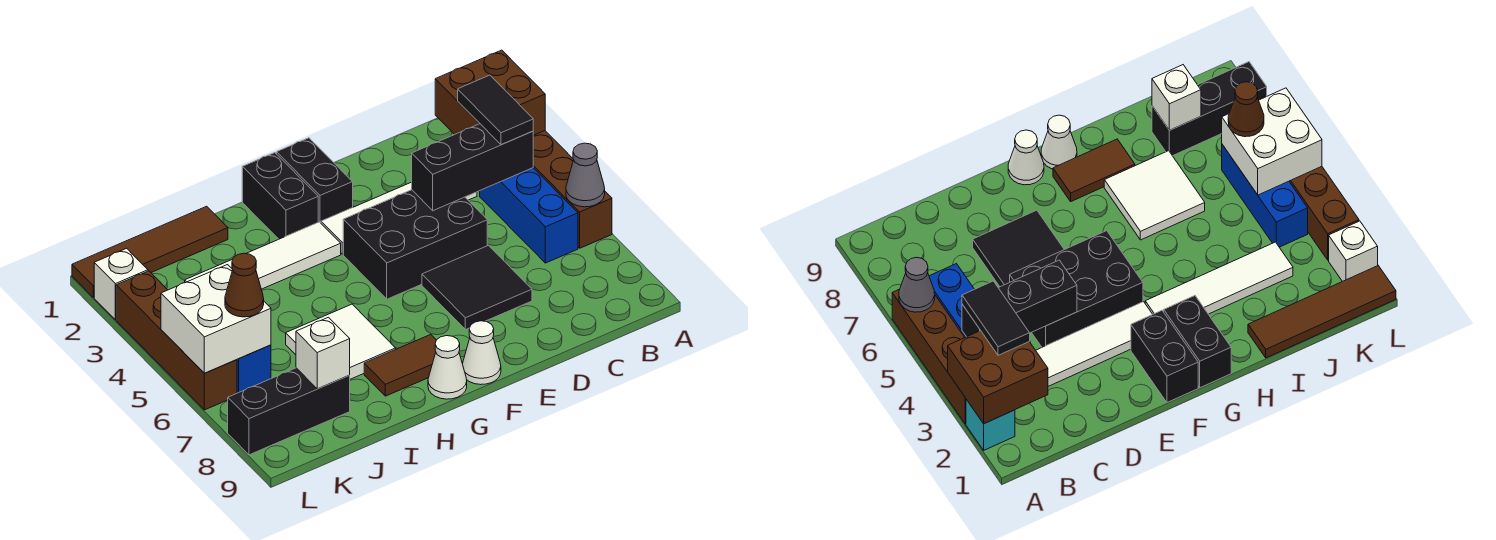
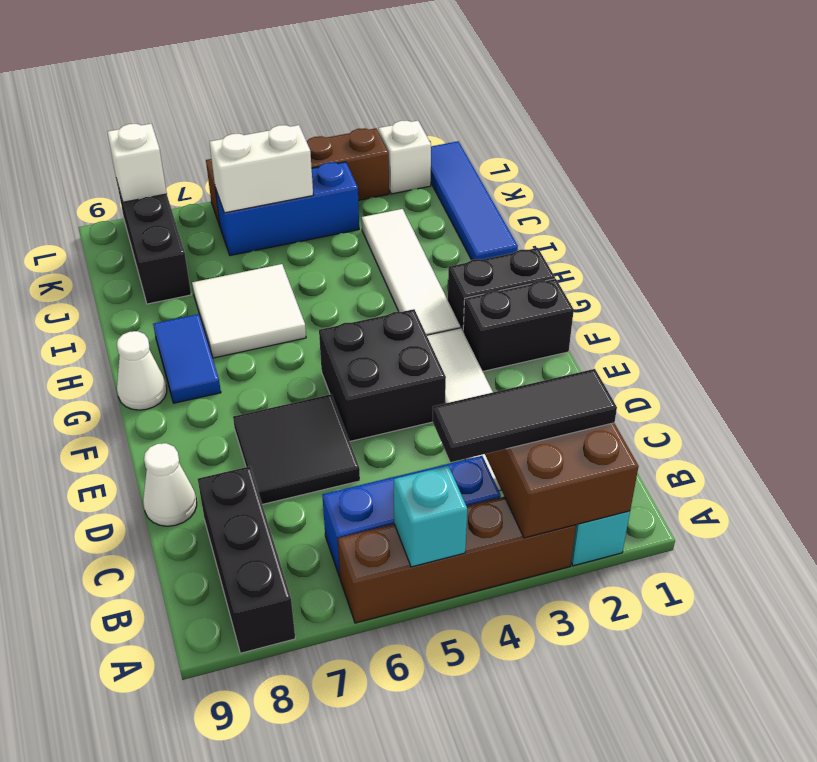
none -> cyan 1x1 brick [394,466,467,567]
grey 1x1 cone [566,143,605,207] -> none
black 1x2 tile [458,75,533,145] -> black 1x3 tile [433,369,617,462]
black 1x3 brick [412,124,533,211] -> black 1x3 brick moved to [198,466,295,653]
black 2x3 brick [343,190,487,299] -> black 2x2 brick [319,309,446,441]
white 1x1 cone [462,321,501,385] -> white 1x1 cone moved to [143,443,197,526]
brown 1x2 tile [364,334,436,396] -> blue 1x2 tile [153,314,221,403]
brown 1x4 tile [72,206,228,297] -> blue 1x4 tile [431,141,518,260]
white 1x1 brick [296,317,350,389] -> white 1x1 brick moved to [107,124,167,202]
white 2x2 brick [161,265,271,373] -> white 1x2 brick [210,125,313,213]
brown 1x1 cone [225,253,264,317] -> none

